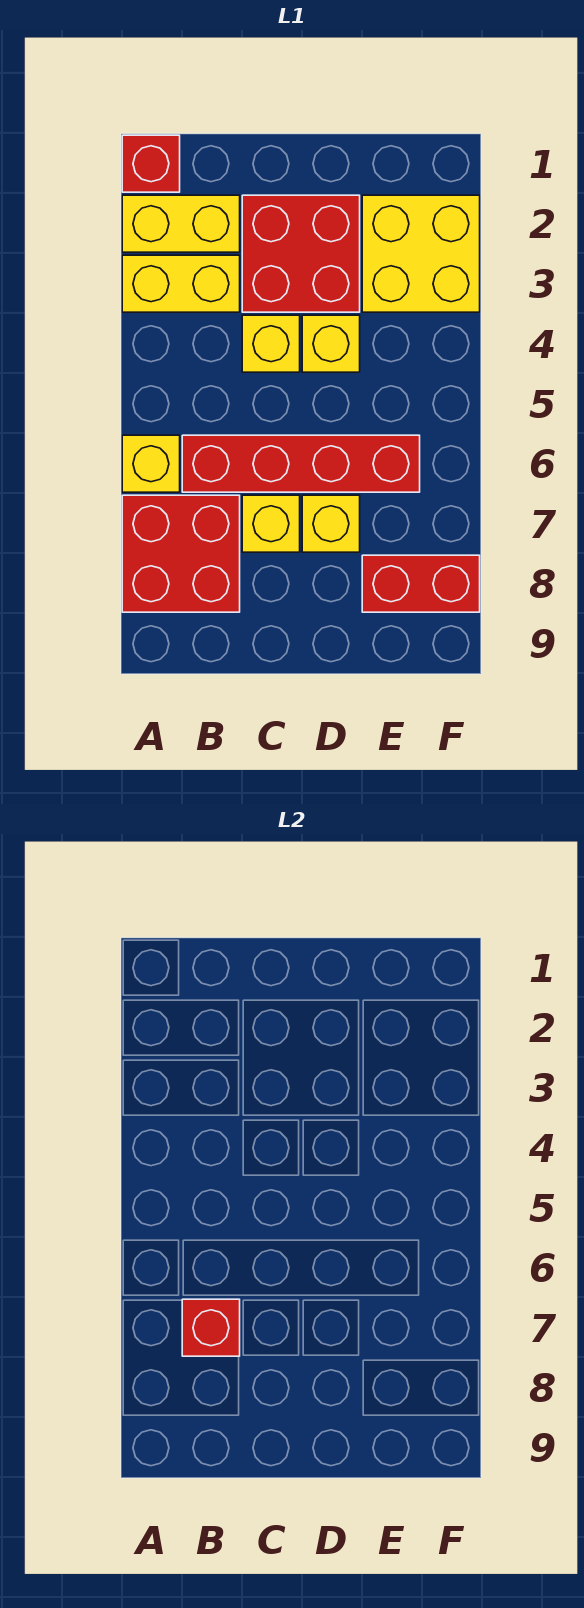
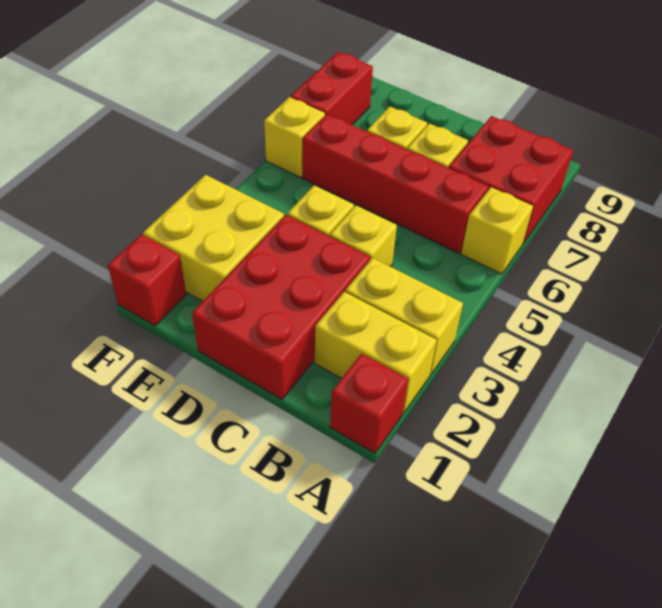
red 1x1 brick [182,1299,240,1356] -> red 1x1 brick moved to [108,234,186,326]
red 2x2 brick [242,195,360,312] -> red 2x3 brick [192,215,370,399]
red 1x2 brick [362,555,480,612] -> red 1x2 brick turned to [291,52,373,125]
none -> yellow 1x1 brick [264,97,325,177]

